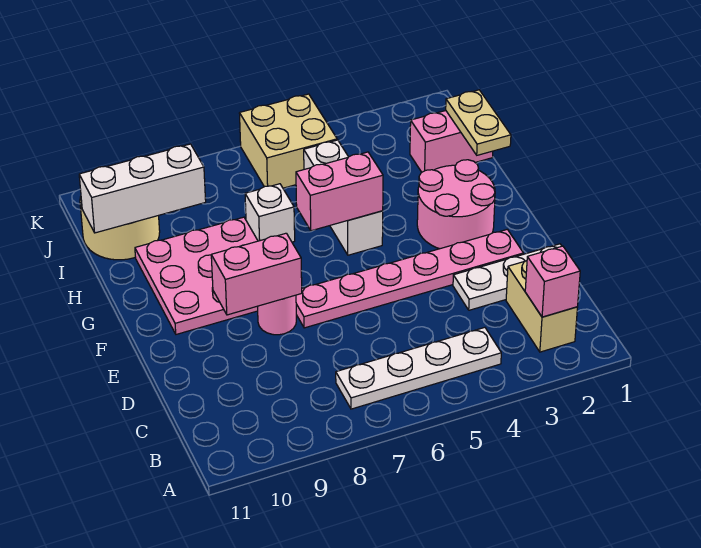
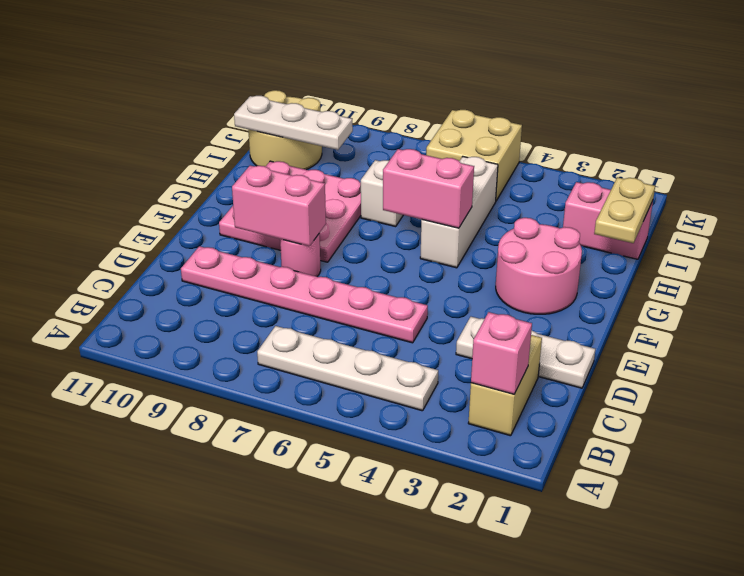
pink 1x6 plate [296,229,523,328] -> pink 1x6 plate moved to [181,246,428,343]
white 1x3 brick [79,144,206,233] -> white 1x3 plate [234,96,353,150]

